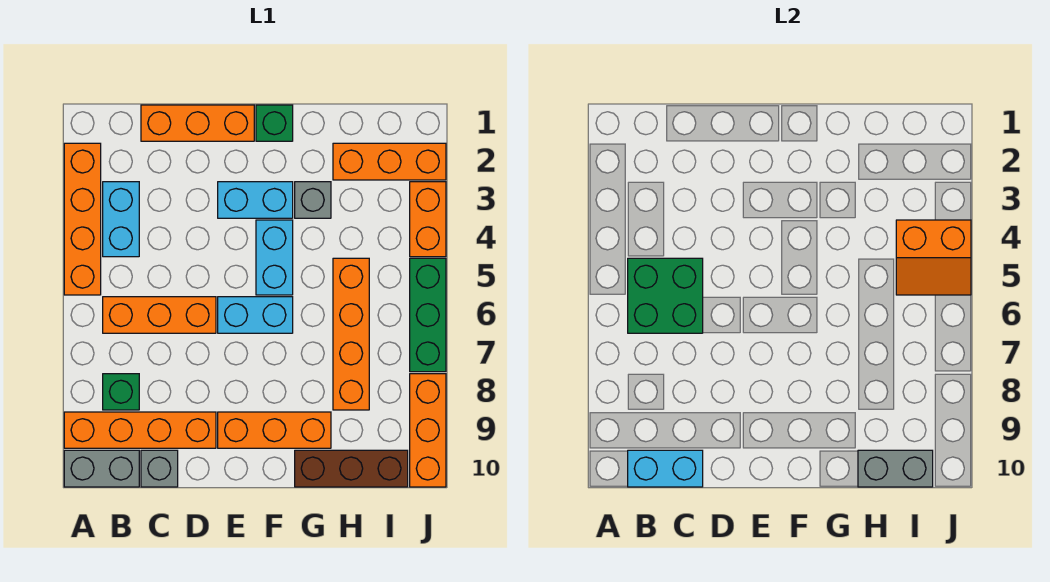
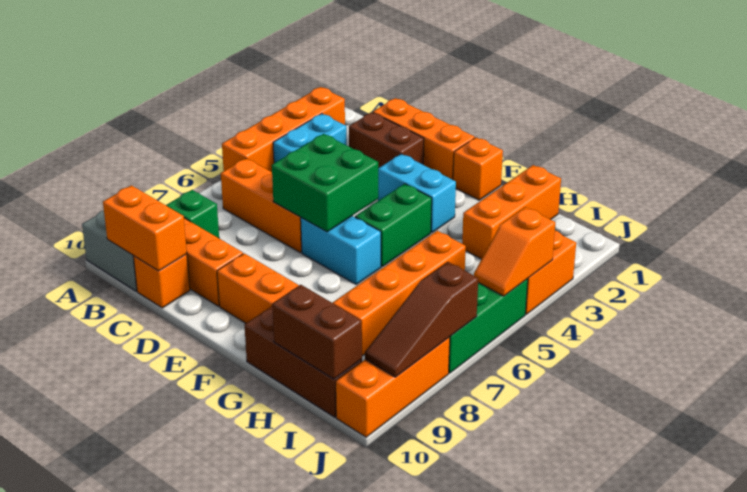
green 2x2 brick [628,258,703,333] -> green 2x2 brick moved to [272,134,378,232]
cyan 1x2 brick [628,450,703,487] -> orange 1x2 brick [103,185,187,271]
none -> brown 1x2 brick [349,112,424,168]
grey 1x1 brick [141,450,178,487] -> orange 1x1 brick [133,254,190,308]
green 1x1 brick [256,105,293,141] -> orange 1x1 brick [453,137,503,200]
cyan 1x2 brick [256,220,293,295] -> green 1x2 brick [355,184,432,267]
grey 1x1 brick [295,182,331,218] -> none
orange 1x3 brick [333,143,446,180] -> orange 1x3 brick turned to [462,165,561,259]
grey 1x2 brick [858,450,933,487] -> brown 1x2 brick [272,285,362,379]
orange 2x2 slope [896,220,971,295] -> orange 1x2 slope [474,207,555,296]
none -> brown 1x3 slope [365,262,478,377]

